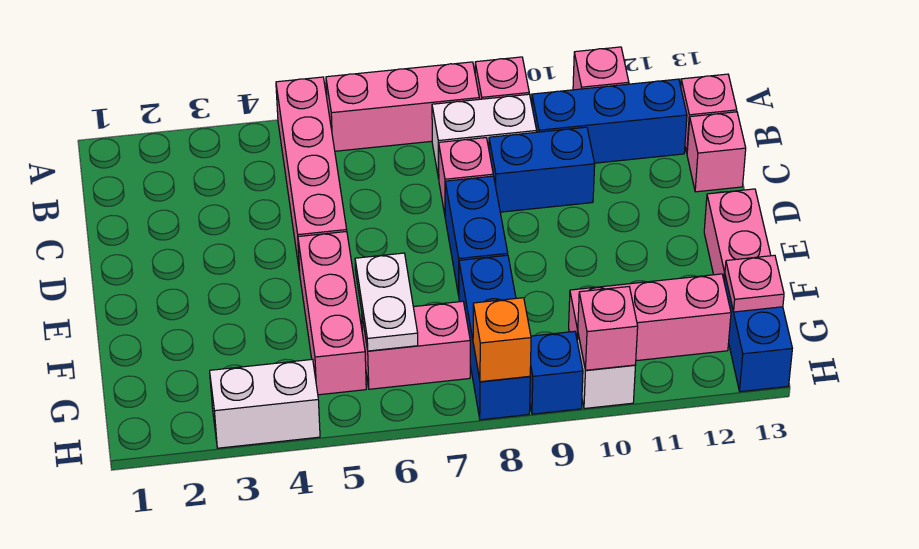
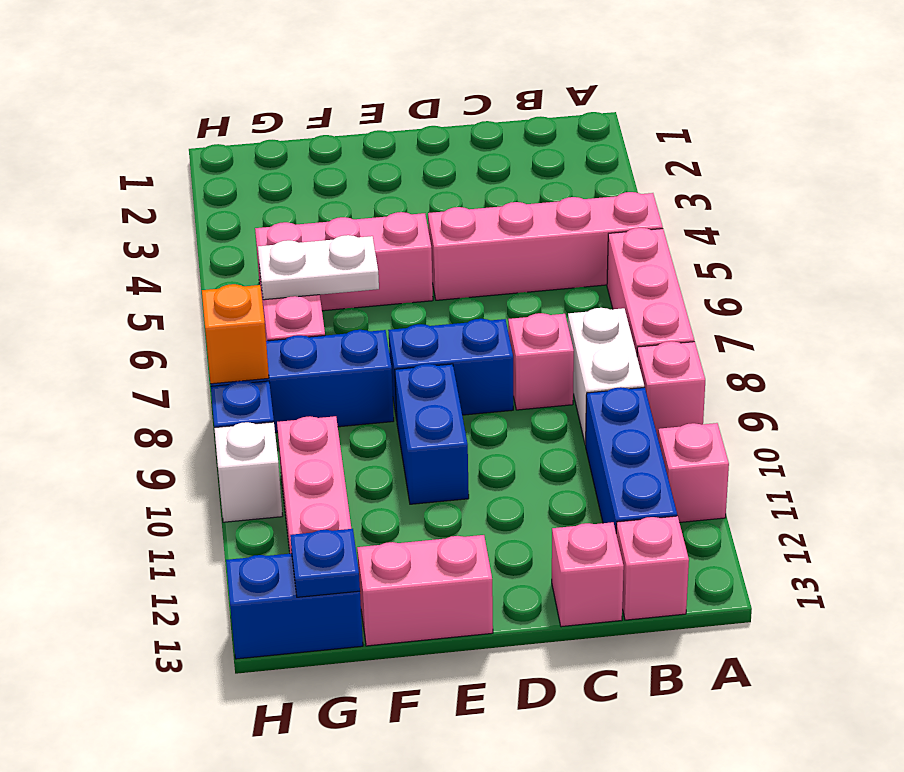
blue 1x2 brick [489,127,595,212] -> blue 1x2 brick moved to [395,364,469,504]
pink 1x1 plate [725,255,784,312] -> blue 1x1 plate [290,529,360,597]
white 1x2 brick [210,359,320,448] -> none
pink 1x1 brick [578,287,638,370] -> none

